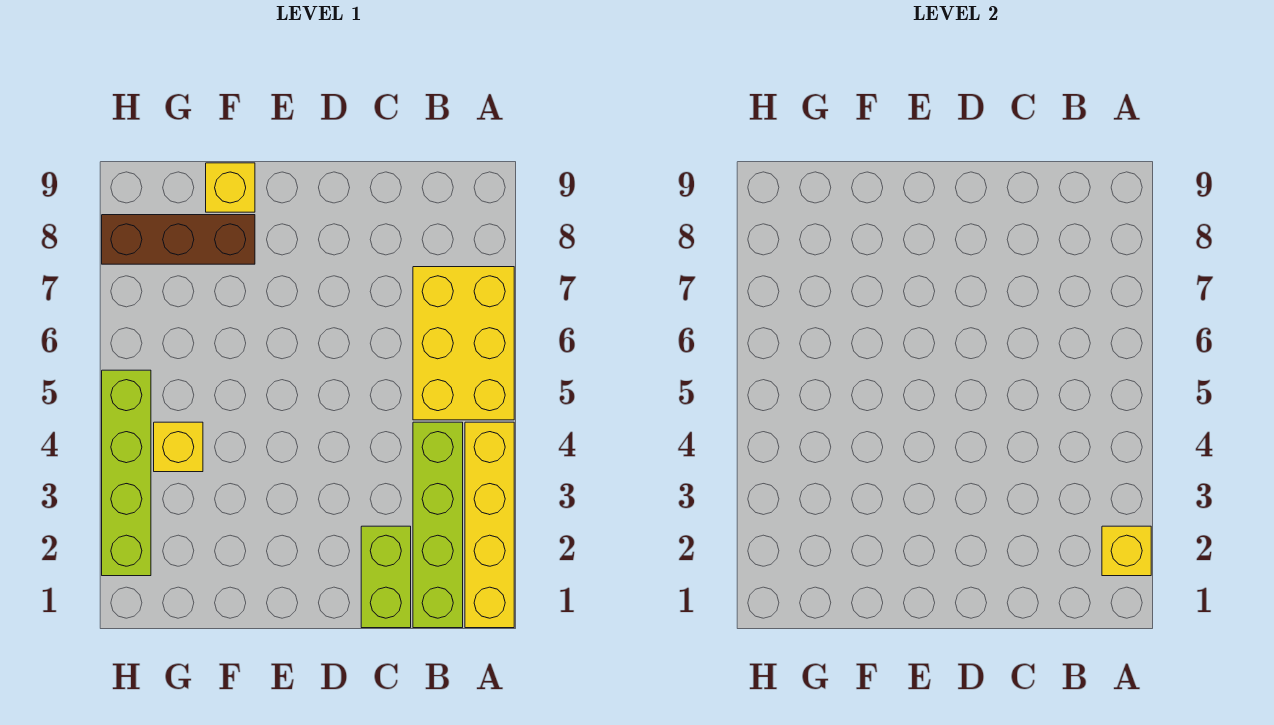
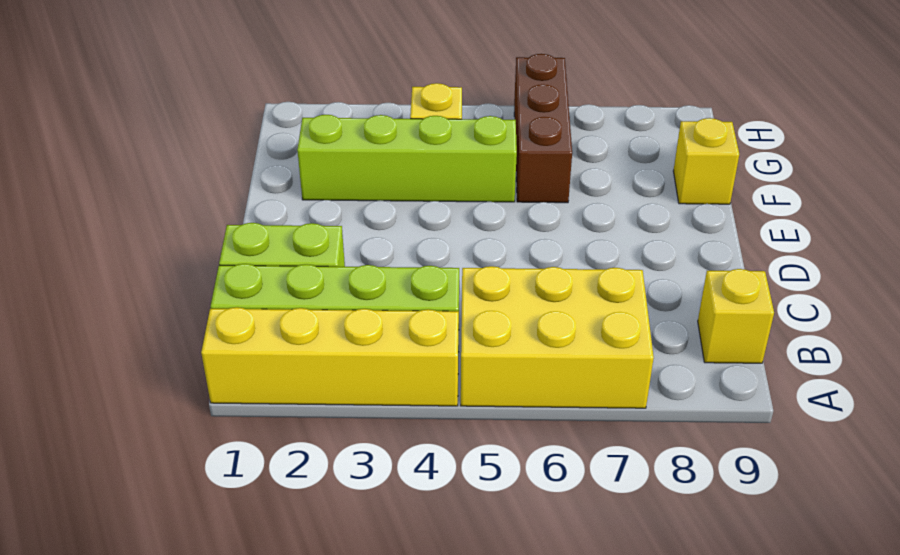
yellow 1x1 brick [1102,526,1151,576] -> yellow 1x1 brick moved to [698,269,774,363]
brown 1x3 brick [102,215,255,264] -> brown 1x3 brick moved to [514,54,572,203]
lime 1x4 brick [102,370,151,576] -> lime 1x4 brick moved to [297,115,517,202]

